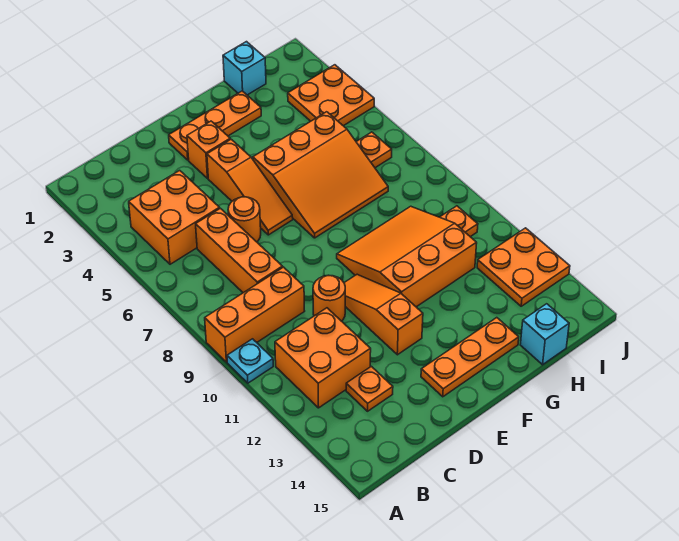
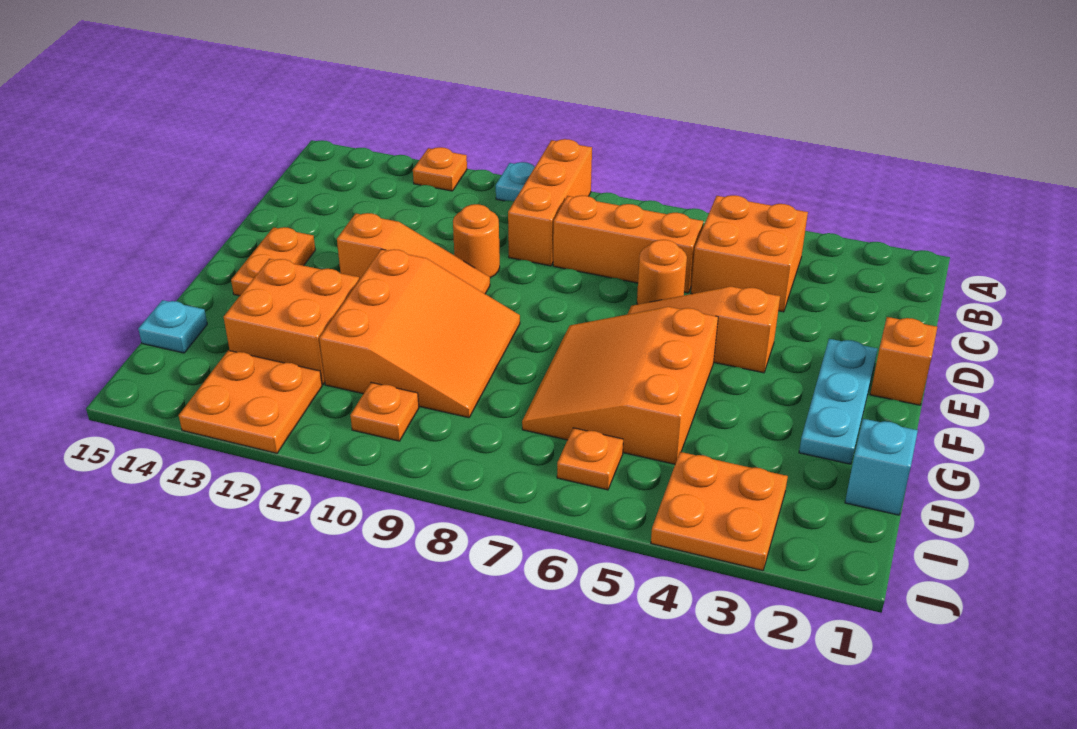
orange 2x2 brick [275,308,371,408] -> orange 2x2 brick moved to [224,259,359,384]
orange 1x1 plate [346,366,393,411] -> orange 1x1 plate moved to [413,147,467,191]
orange 1x3 plate [169,91,261,160] -> cyan 1x3 plate [799,339,878,464]
orange 1x1 brick [187,121,230,178] -> orange 1x1 brick moved to [870,317,937,405]
orange 1x3 plate [421,318,519,397] -> orange 1x2 plate [231,227,315,296]
cyan 1x1 brick [520,304,569,365] -> cyan 1x1 plate [138,300,207,353]

